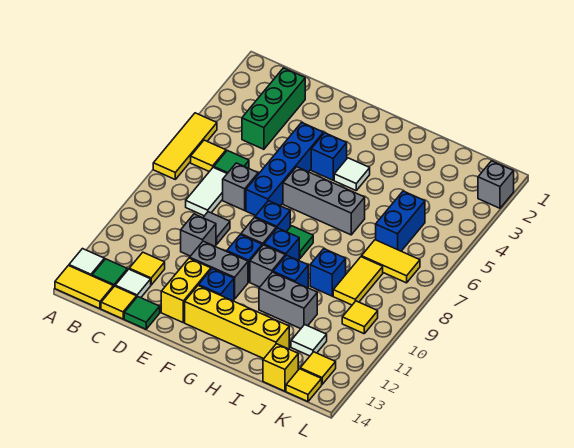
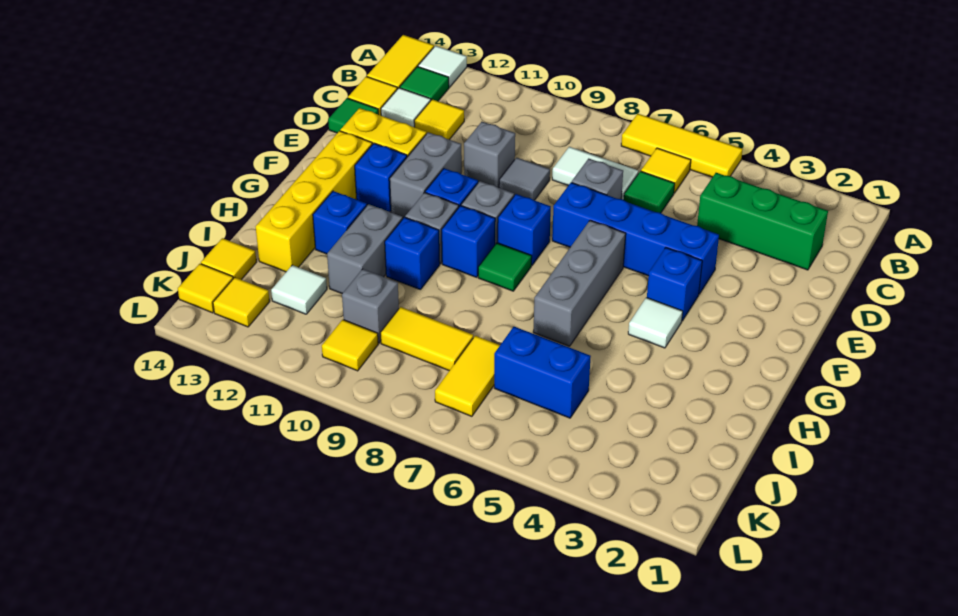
blue 1x1 brick [310,249,346,296] -> blue 1x1 brick moved to [313,191,367,254]
yellow 1x1 brick [263,344,298,391] -> yellow 1x1 tile [201,238,256,280]
grey 1x1 brick [478,161,514,208] -> grey 1x1 brick moved to [342,269,399,343]

